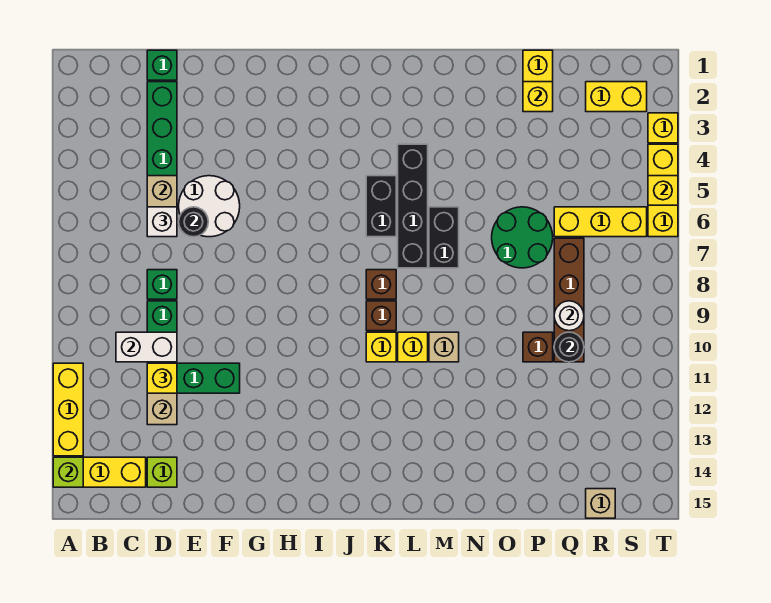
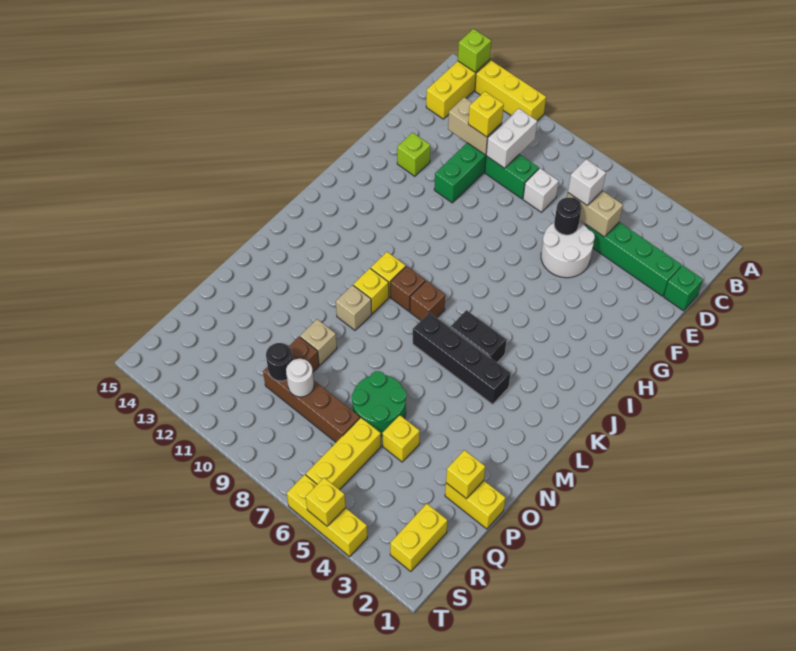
green 1x1 brick [147,270,177,299] -> white 1x1 brick [523,168,559,212]
lime 1x1 brick [147,457,177,487] -> lime 1x1 brick moved to [397,133,430,176]
black 1x2 brick [429,207,459,268] -> none
tan 1x1 brick [586,489,615,518] -> tan 1x1 brick moved to [300,319,337,365]
yellow 1x1 brick [648,113,678,143] -> yellow 1x1 brick moved to [382,415,420,462]

